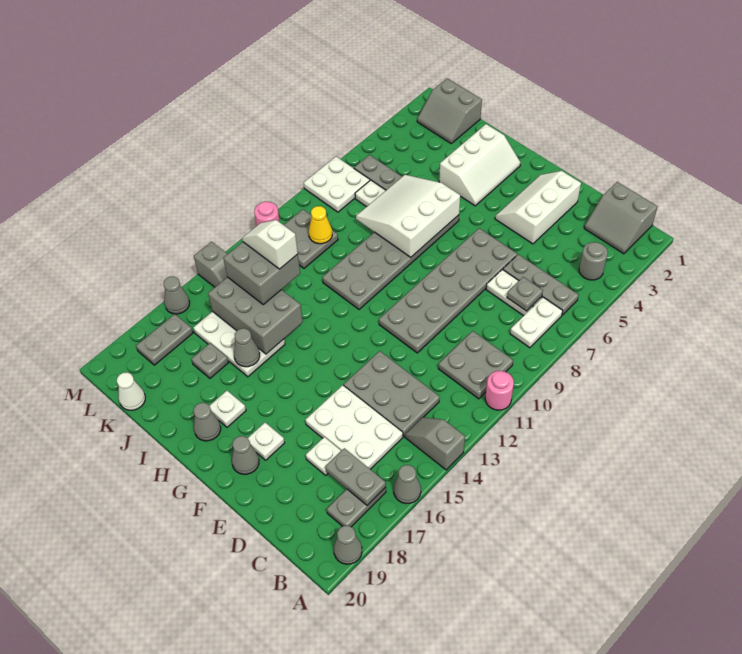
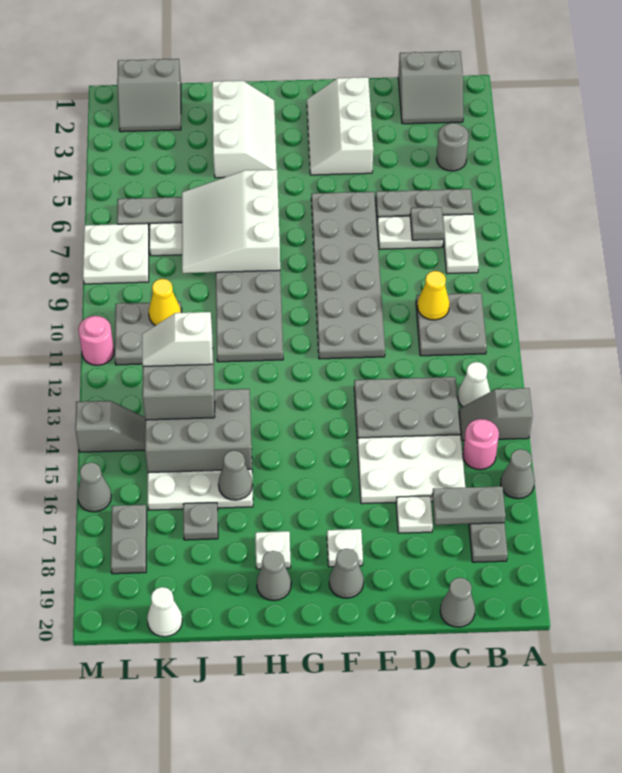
pink 1x1 round brick [485,371,514,410] -> pink 1x1 round brick moved to [463,419,499,470]
grey 1x1 cone [334,526,362,564] -> grey 1x1 cone moved to [440,578,475,627]
none -> white 1x1 cone [458,362,490,406]
none -> yellow 1x1 cone [417,271,450,320]

